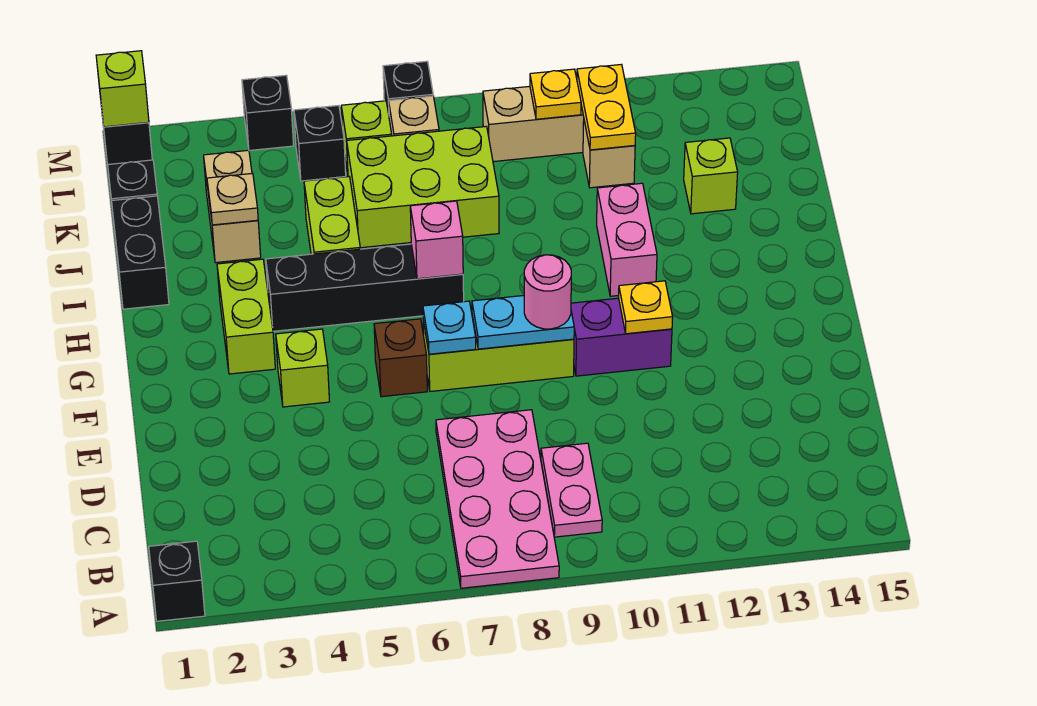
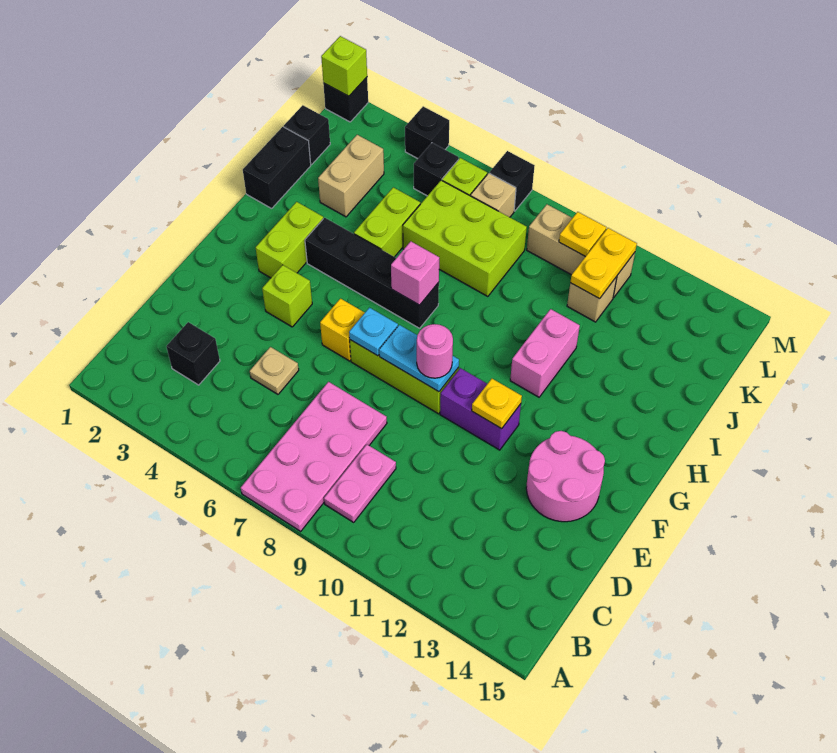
black 1x1 brick [149,541,205,621] -> black 1x1 brick moved to [166,322,220,385]
none -> pink 2x2 round brick [526,431,605,522]
brown 1x1 brick [374,319,427,397] -> yellow 1x1 brick [320,299,365,361]
tan 1x1 plate [207,173,258,225] -> tan 1x1 plate moved to [250,347,299,394]
lime 1x1 brick [684,138,738,214] -> none

